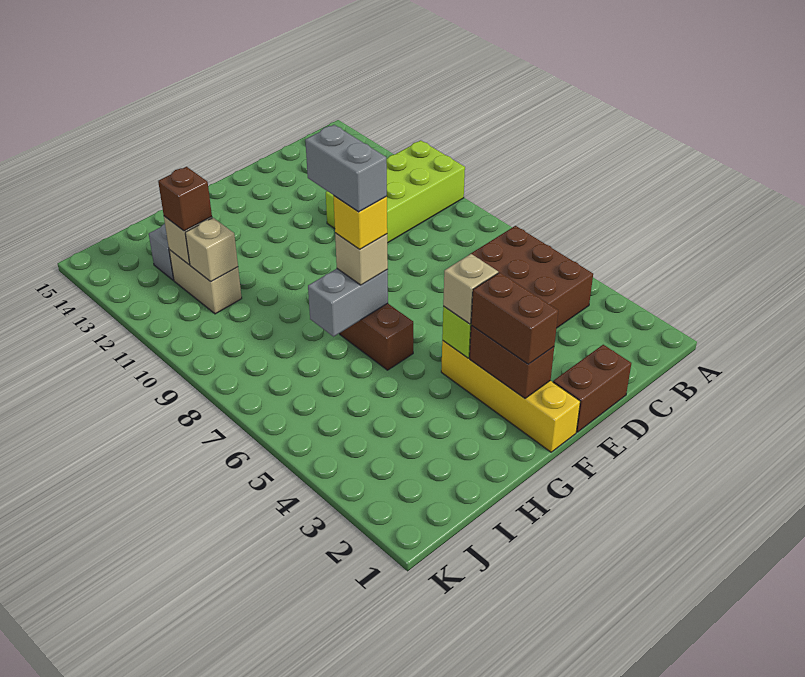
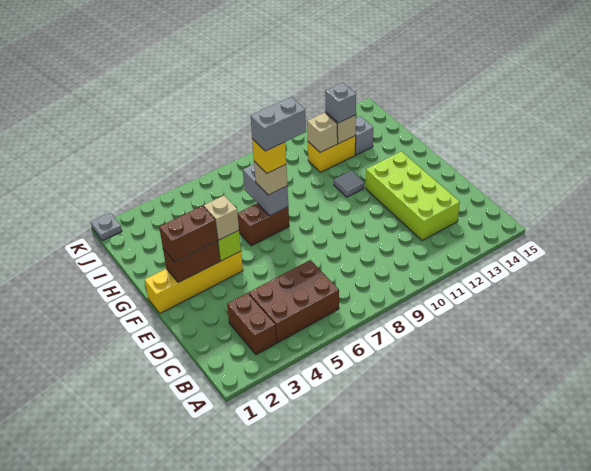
lime 2x4 brick [326,140,465,243] -> lime 2x4 brick moved to [366,151,460,241]
brown 1x2 brick [553,345,631,432] -> brown 1x2 brick moved to [227,293,276,355]
none -> grey 1x1 tile [334,171,364,197]
tan 1x2 brick [169,250,242,314] -> yellow 1x2 brick [308,136,356,172]
brown 1x1 brick [158,167,212,231] -> grey 1x1 brick [325,83,356,123]
none -> grey 1x1 plate [91,213,122,241]

